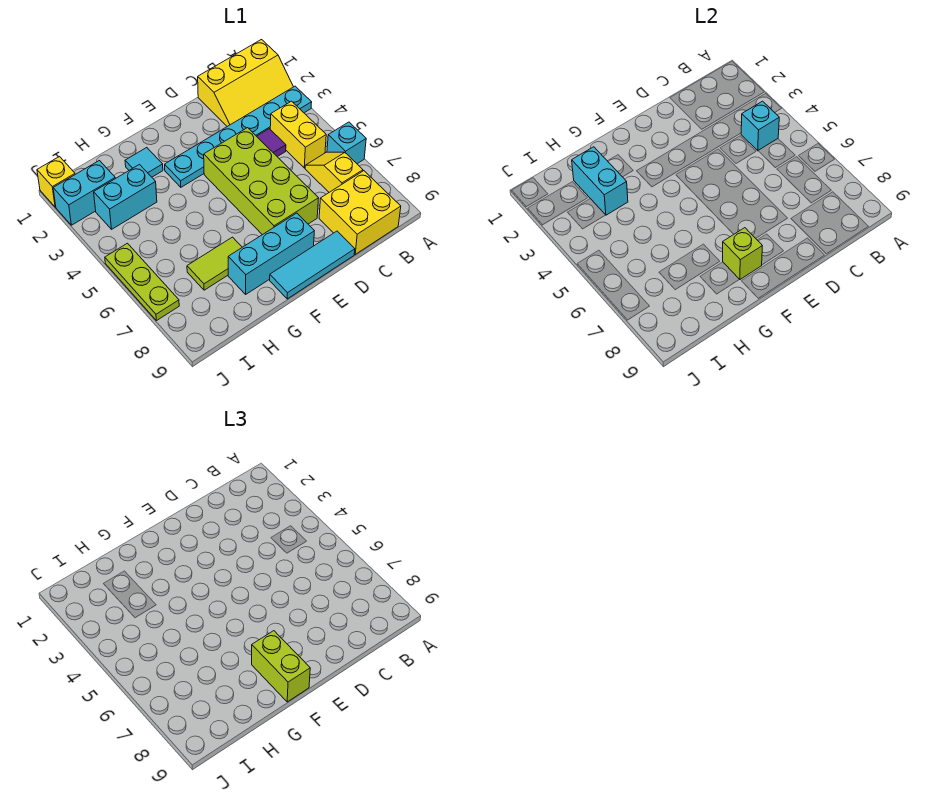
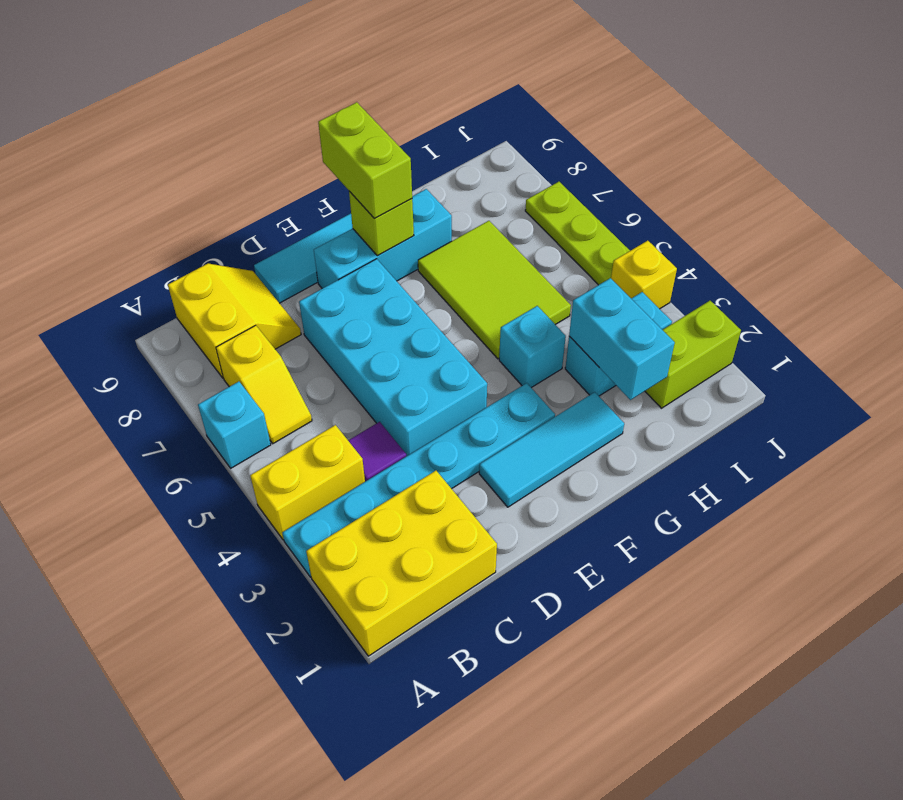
yellow 2x3 slope [198,40,293,126] -> yellow 2x3 brick [306,471,497,656]
yellow 1x2 brick [270,101,326,168] -> yellow 1x2 brick turned to [250,425,365,540]
cyan 1x1 brick [741,101,779,151] -> cyan 1x1 brick moved to [499,306,566,388]
yellow 2x2 brick [319,171,401,254] -> yellow 2x2 slope [168,263,301,378]
lime 2x4 brick [204,128,319,235] -> cyan 2x4 brick [299,259,487,456]
cyan 1x1 tile [125,148,163,177] -> cyan 1x3 tile [479,392,624,507]
lime 1x2 tile [187,237,242,290] -> lime 2x3 tile [418,221,571,359]
cyan 1x2 brick [53,161,115,225] -> lime 1x2 brick [645,301,741,408]
yellow 1x1 brick [37,157,75,207] -> yellow 1x1 brick moved to [611,241,677,309]

